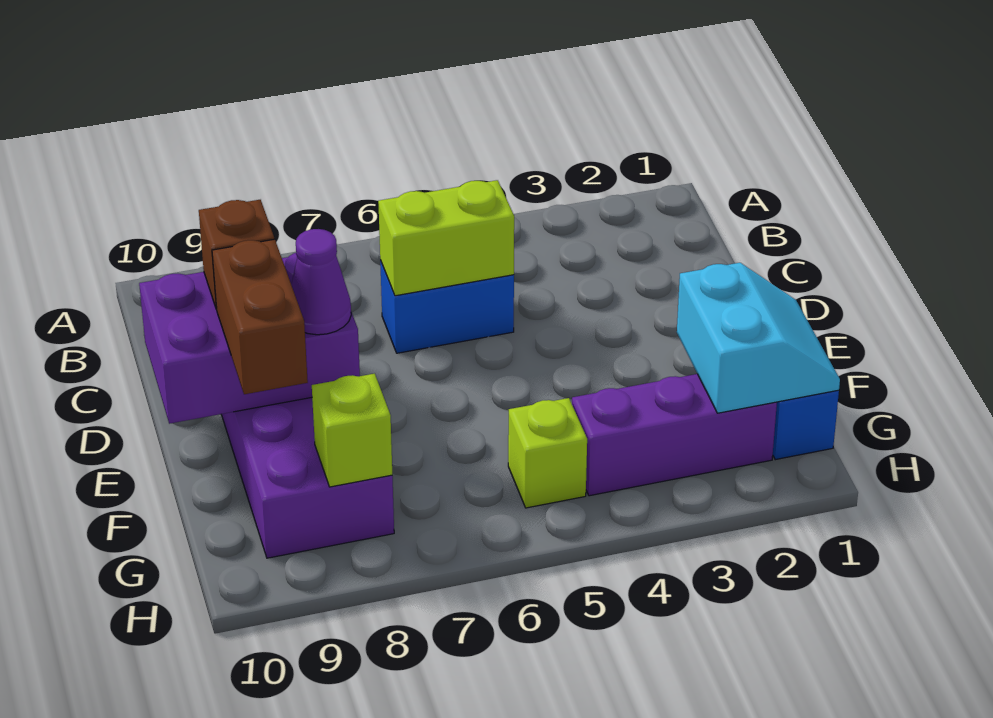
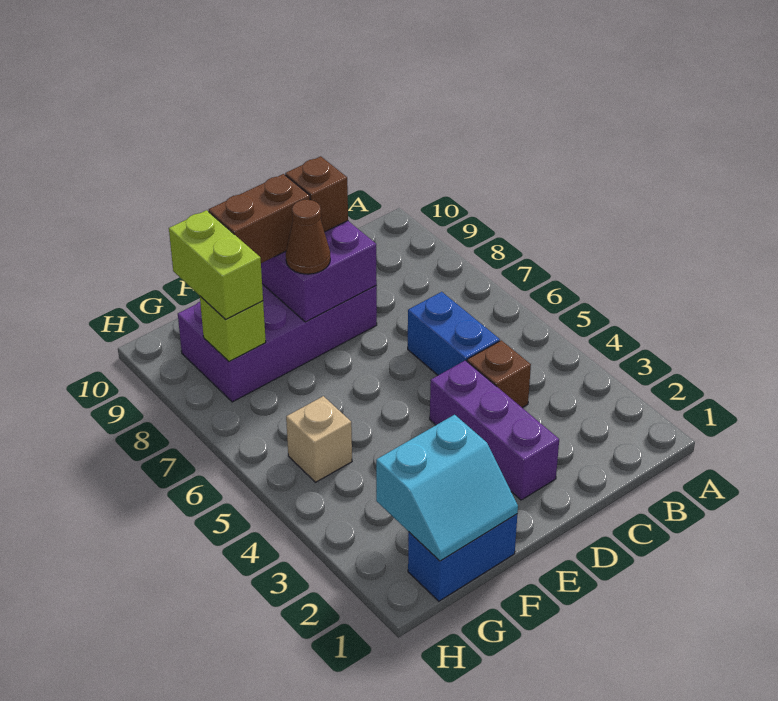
none -> brown 1x1 brick [467,340,531,408]
lime 1x2 brick [378,180,514,296] -> lime 1x2 brick moved to [169,210,263,320]
purple 1x1 cone [291,229,351,335] -> brown 1x1 cone [286,200,330,274]
purple 1x3 brick [572,374,777,496] -> purple 1x3 brick moved to [430,360,559,500]
lime 1x1 brick [508,398,587,508] -> tan 1x1 brick [286,396,352,482]

